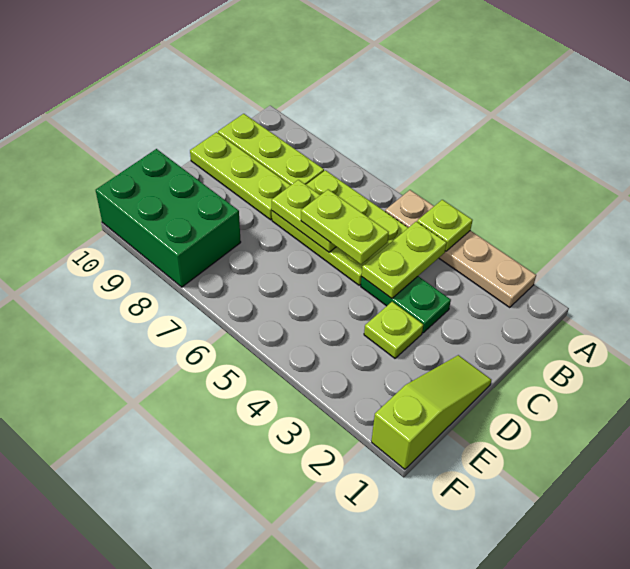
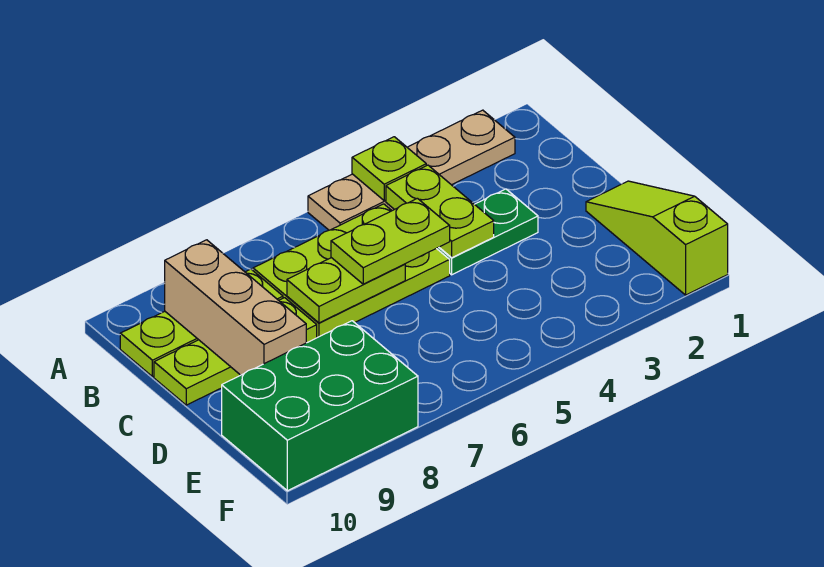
none -> tan 1x3 brick [165,240,306,375]
lime 1x1 plate [364,302,423,358] -> none

